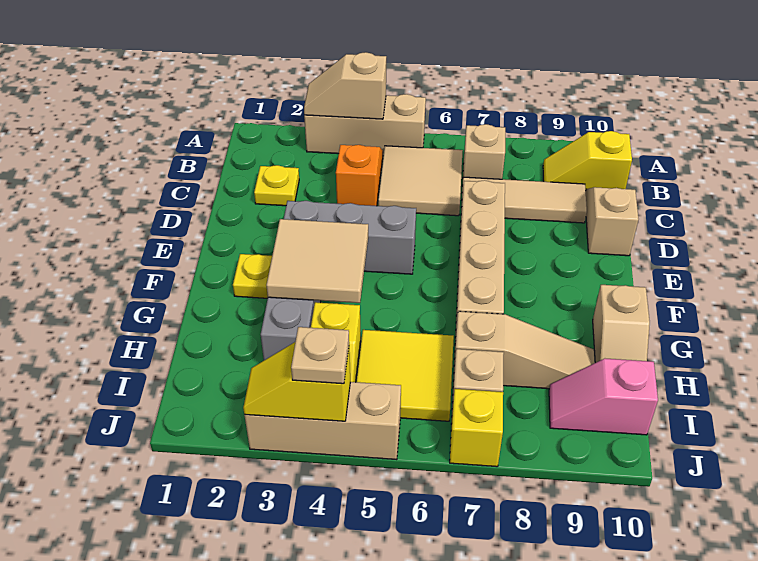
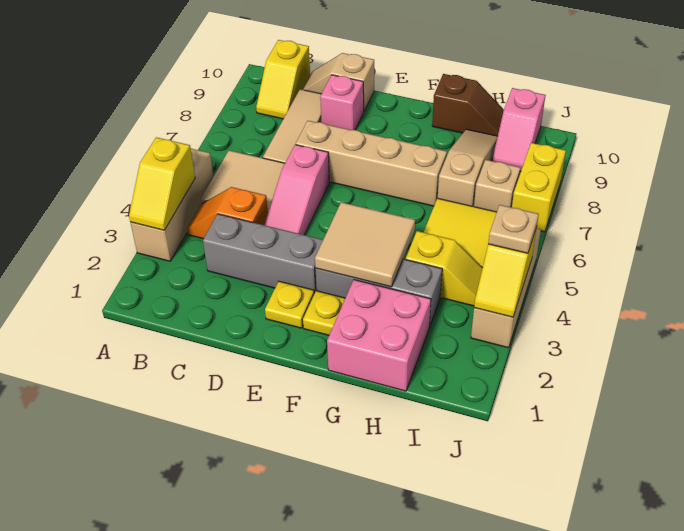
tan 1x2 slope [304,52,386,119] -> yellow 1x2 slope [129,137,195,230]
tan 1x1 brick [462,124,505,186] -> none
yellow 1x1 plate [254,165,299,206] -> yellow 1x1 plate moved to [265,281,314,328]
none -> pink 1x3 slope [264,145,329,235]
none -> pink 1x1 brick [320,75,364,130]
grey 1x3 brick [284,201,416,274] -> grey 1x3 brick turned to [203,214,323,293]
none -> pink 2x2 brick [327,280,431,391]
tan 1x2 slope [593,285,650,363] -> brown 1x2 slope [432,74,504,136]
yellow 1x1 brick [450,389,503,467] -> yellow 1x2 brick [512,143,566,232]

